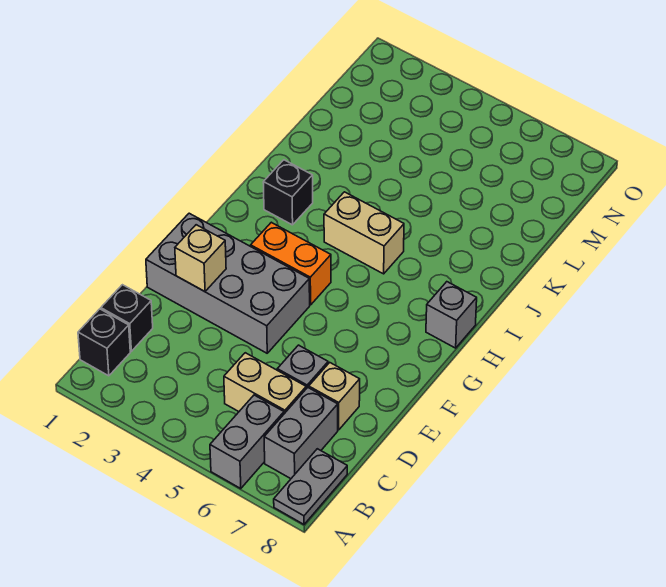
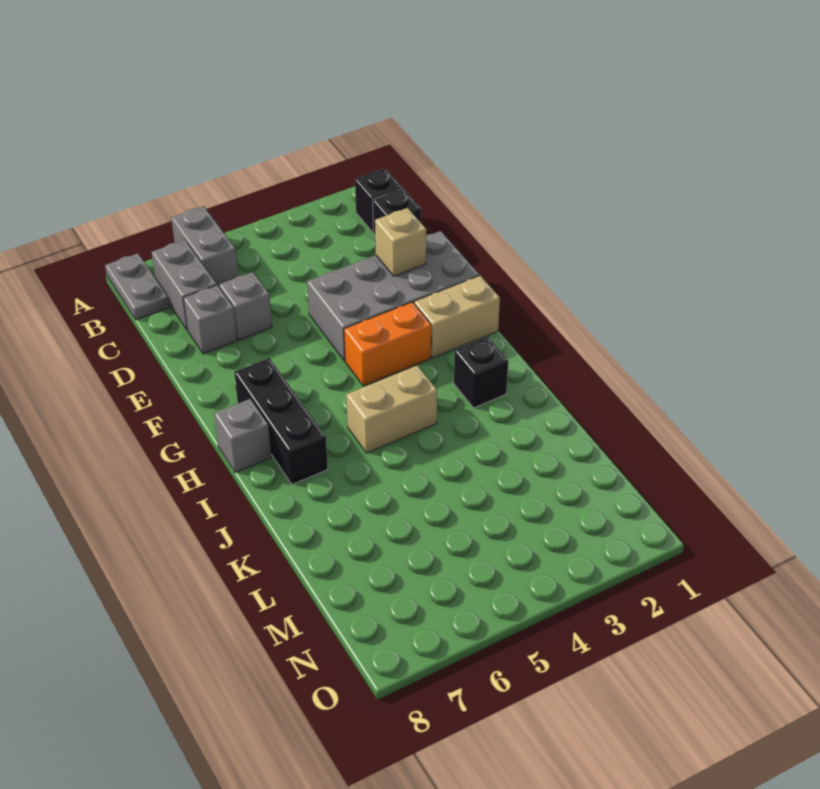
tan 1x2 brick [224,353,306,414] -> tan 1x2 brick moved to [414,276,500,358]
tan 1x1 brick [309,363,360,430] -> grey 1x1 brick [183,285,237,354]
none -> black 1x3 brick [234,358,328,485]

